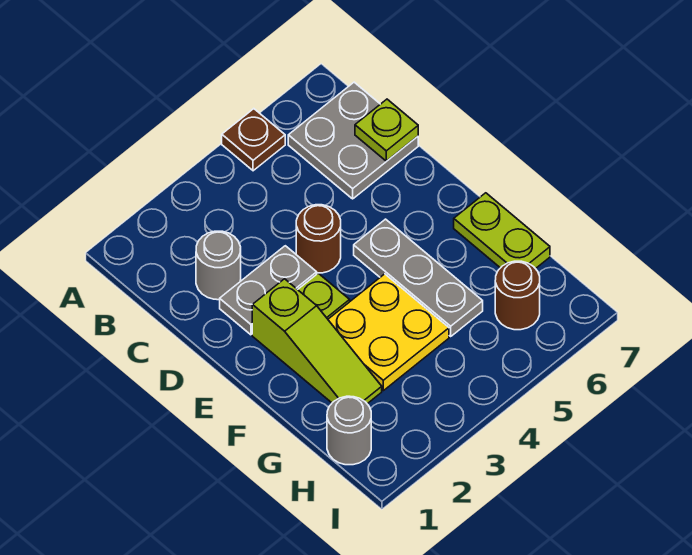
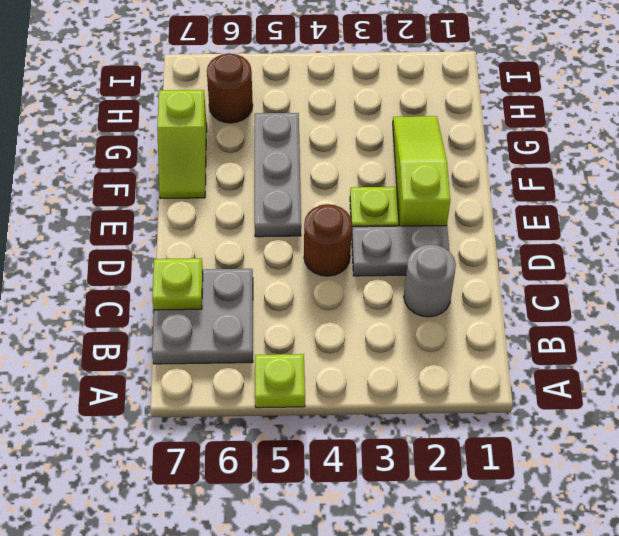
brown 1x1 plate [222,109,285,171] -> lime 1x1 plate [255,354,305,408]
yellow 2x2 plate [328,274,449,391] -> none
lime 1x2 plate [454,193,550,269] -> lime 1x2 slope [157,90,207,198]
grey 1x1 round brick [327,396,371,465] -> none

